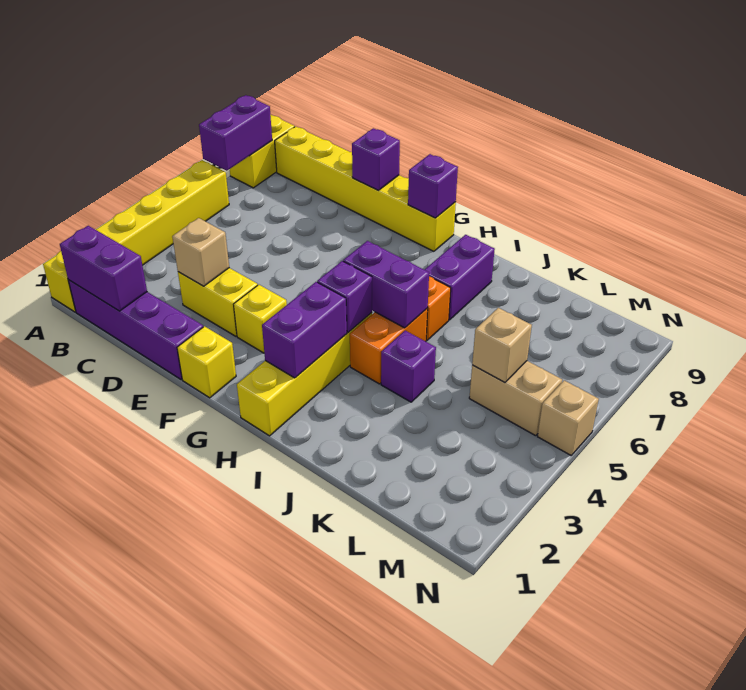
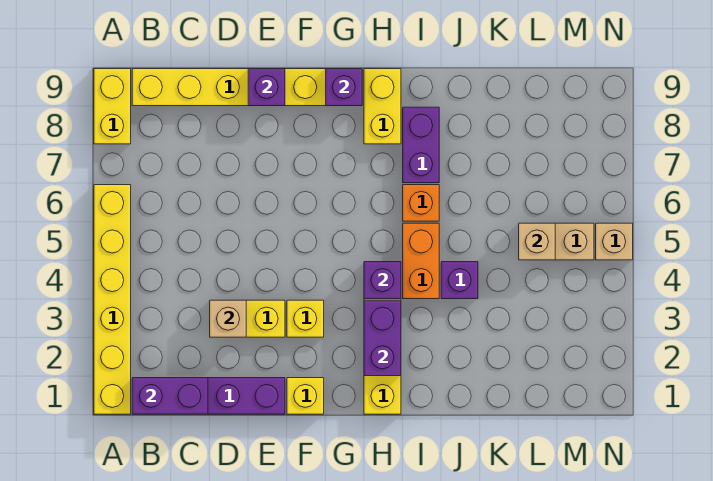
purple 1x2 brick [199,95,272,171] -> none
purple 1x2 brick [343,241,429,328] -> none
none -> yellow 1x2 brick [364,69,401,144]

